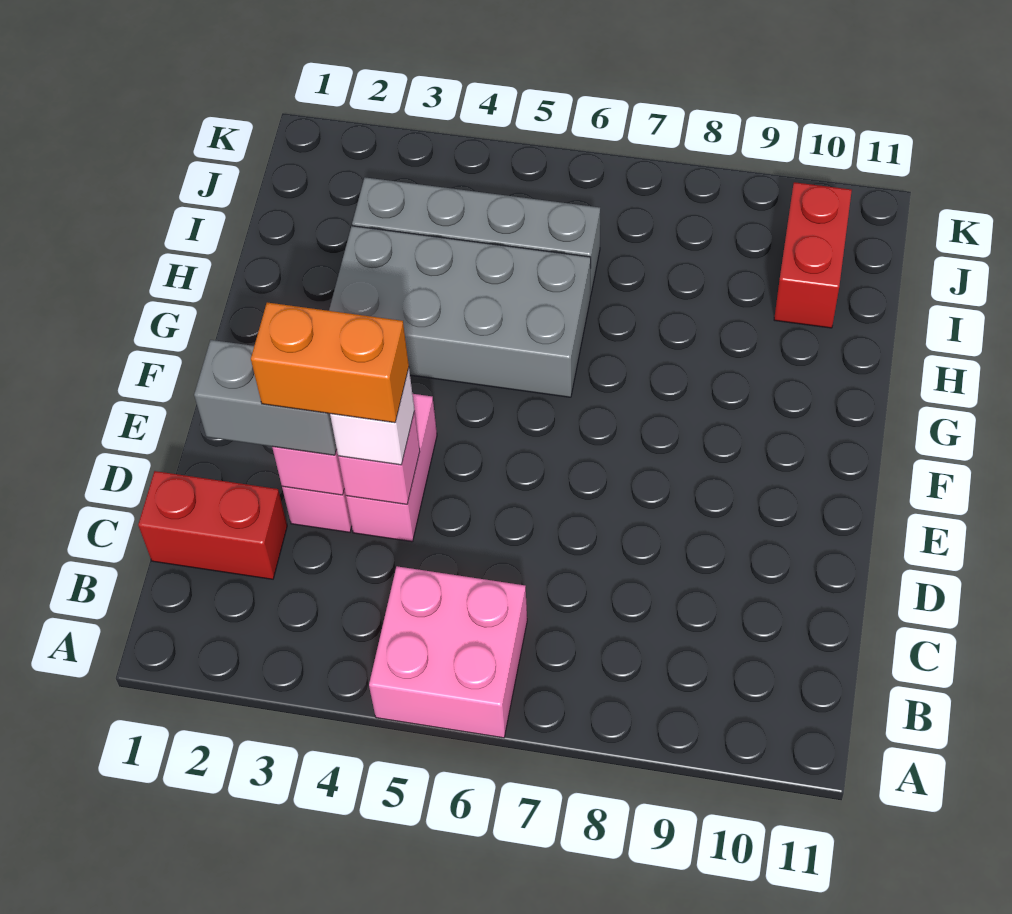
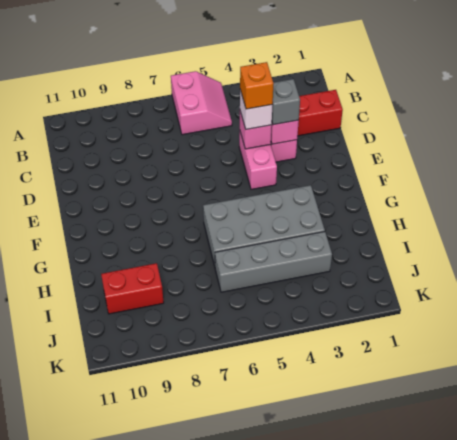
pink 2x2 brick [369,566,527,738] -> pink 2x2 slope [171,71,232,135]
grey 1x2 brick [194,340,337,455] -> grey 1x1 brick [272,79,300,125]
orange 1x2 brick [251,302,409,423] -> orange 1x1 brick [240,62,274,109]
red 1x2 brick [774,182,852,328] -> red 1x2 brick turned to [101,263,164,314]

